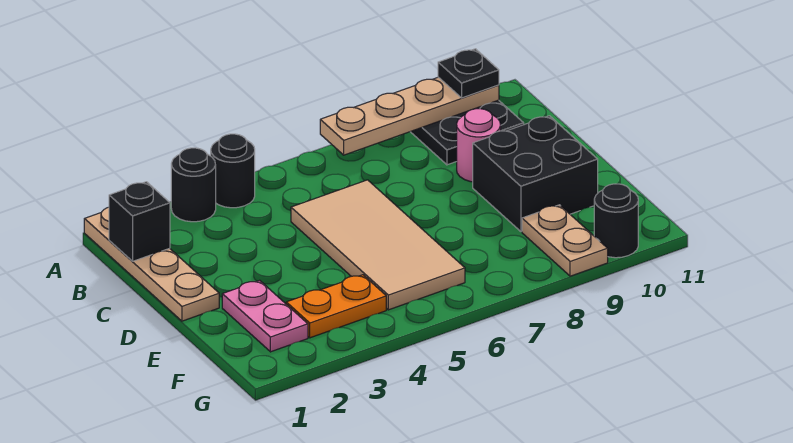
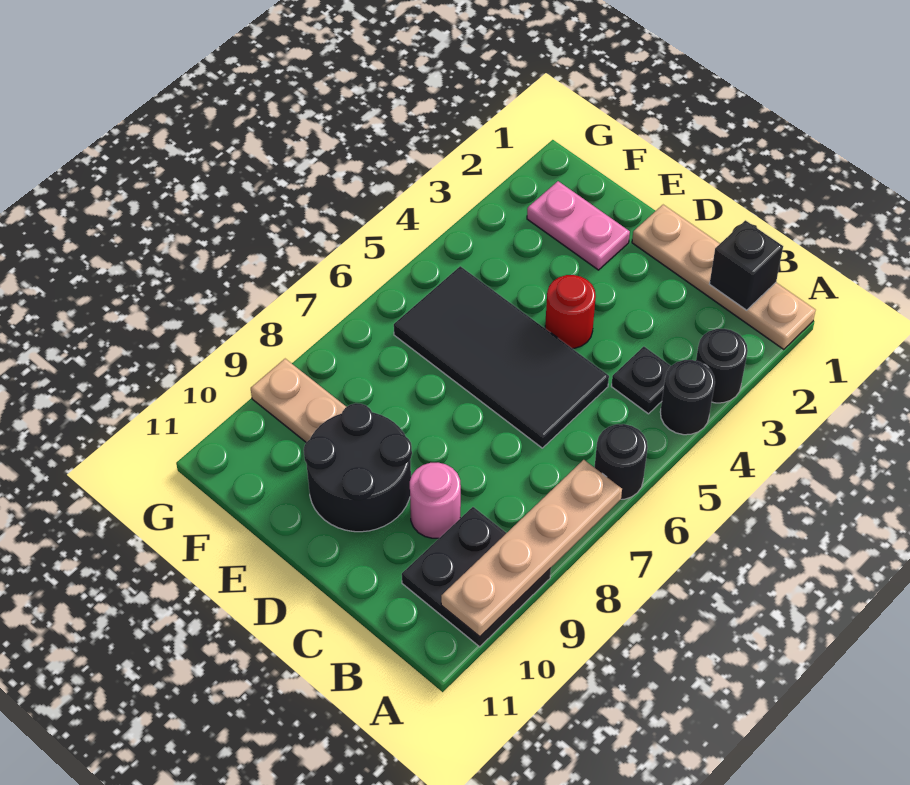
black 1x1 plate [438,49,499,98] -> black 1x1 plate moved to [611,347,671,414]
tan 2x4 tile [291,180,465,310] -> black 2x4 tile [394,266,609,448]
none -> red 1x1 round brick [545,275,596,349]
black 2x2 brick [473,116,598,232] -> black 2x2 round brick [304,403,412,532]
orange 1x2 plate [286,275,386,338] -> none
black 1x1 round brick [594,184,638,258] -> black 1x1 round brick moved to [595,424,648,499]

